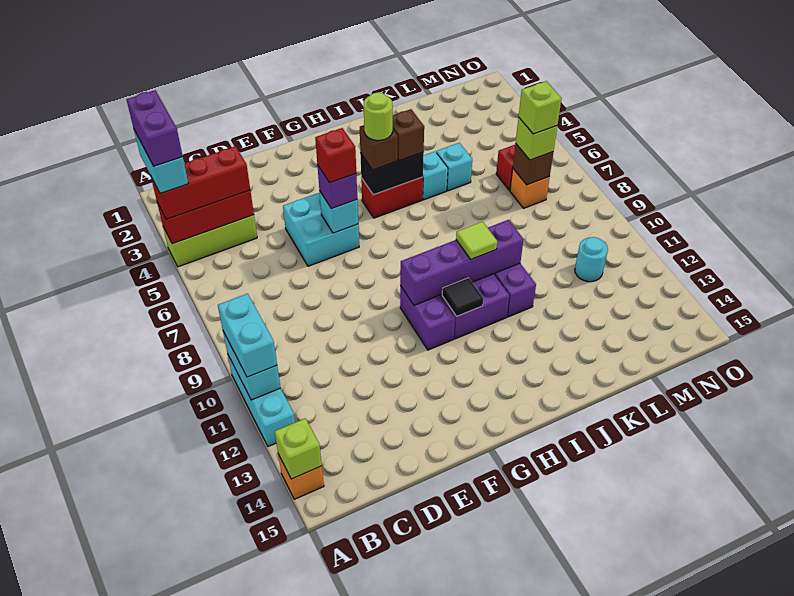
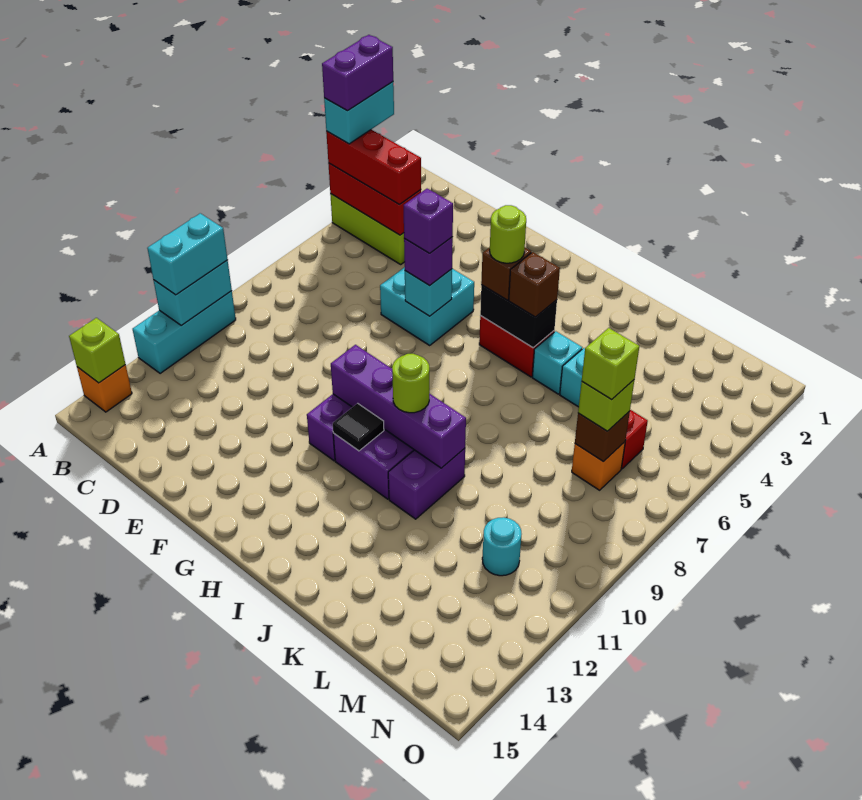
red 1x1 brick [315,128,356,183] -> purple 1x1 brick [404,189,453,253]
lime 1x1 tile [456,222,497,259] -> lime 1x1 round brick [392,354,429,413]

